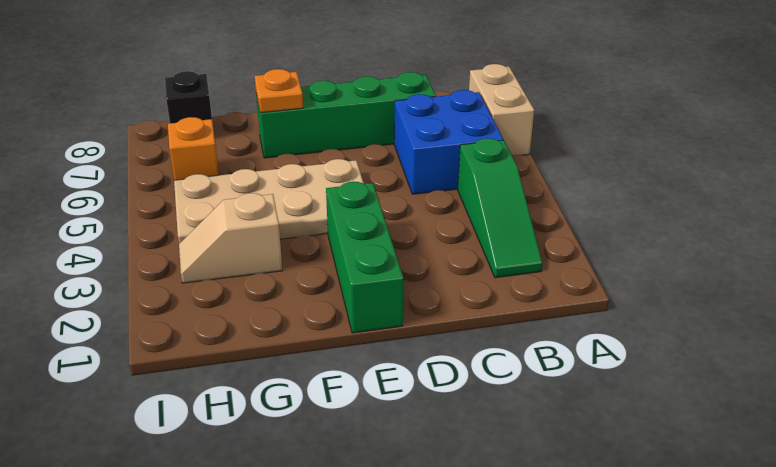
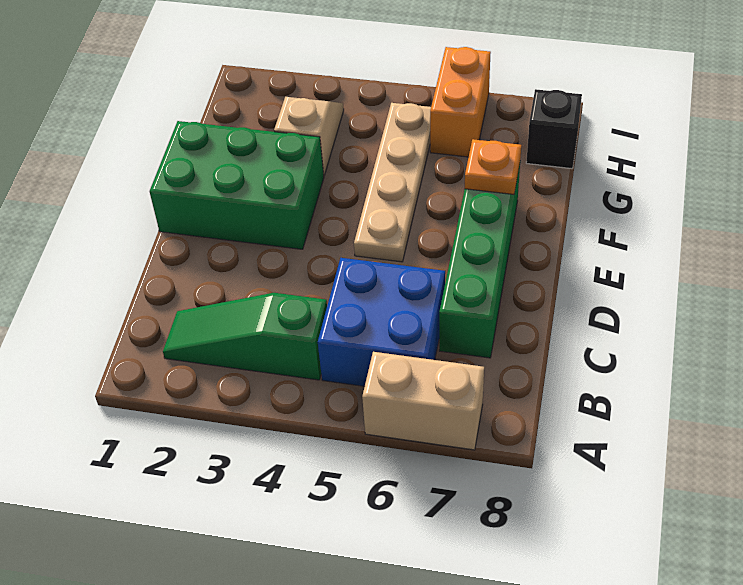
green 1x3 brick [326,182,403,333] -> green 2x3 brick [150,121,324,249]
tan 2x4 plate [174,159,364,244] -> tan 1x4 plate [354,103,431,262]
orange 1x1 brick [168,117,219,180] -> orange 1x2 brick [430,47,491,157]

